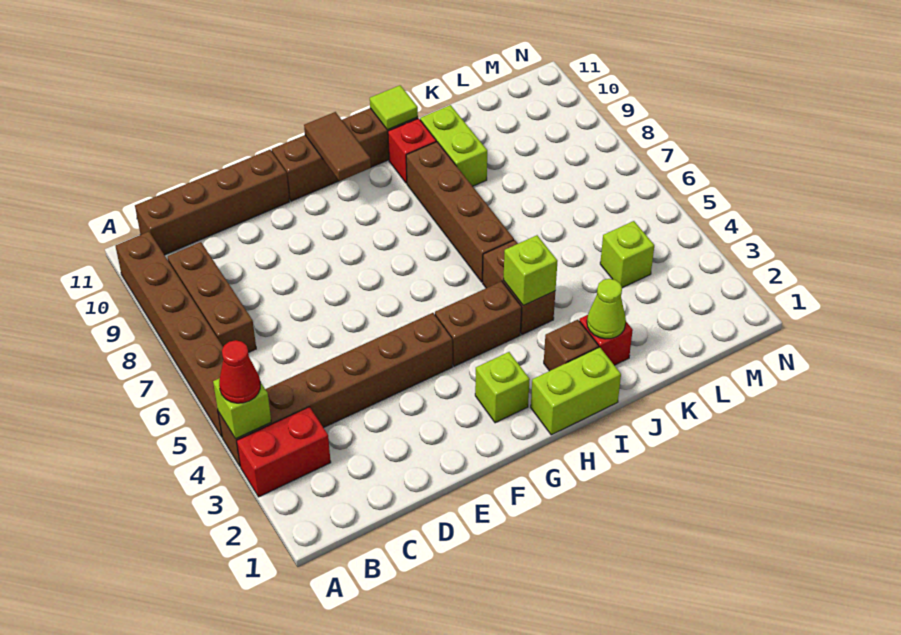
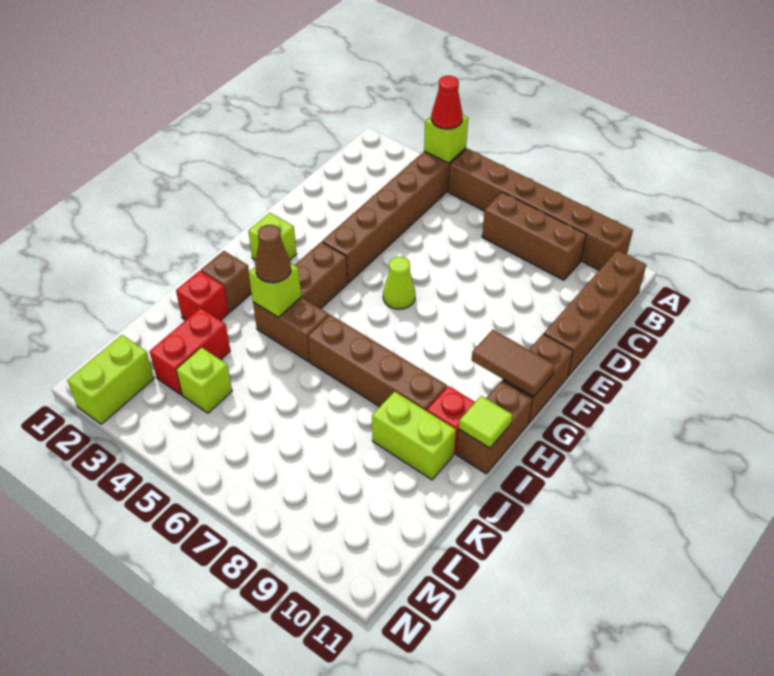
red 1x2 brick [237,407,331,497] -> red 1x2 brick moved to [150,308,230,395]
lime 1x2 brick [531,347,621,435] -> lime 1x2 brick moved to [67,335,154,424]
none -> brown 1x1 cone [255,225,291,283]
lime 1x1 cone [587,279,626,339] -> lime 1x1 cone moved to [383,257,416,309]

